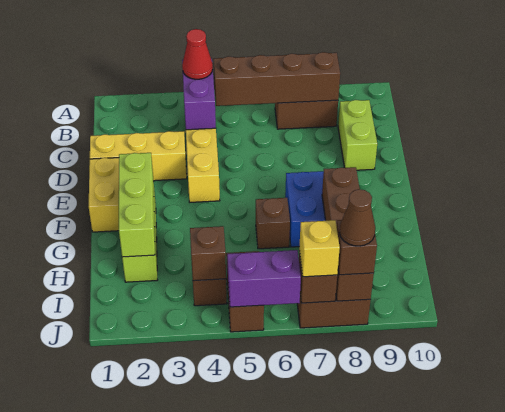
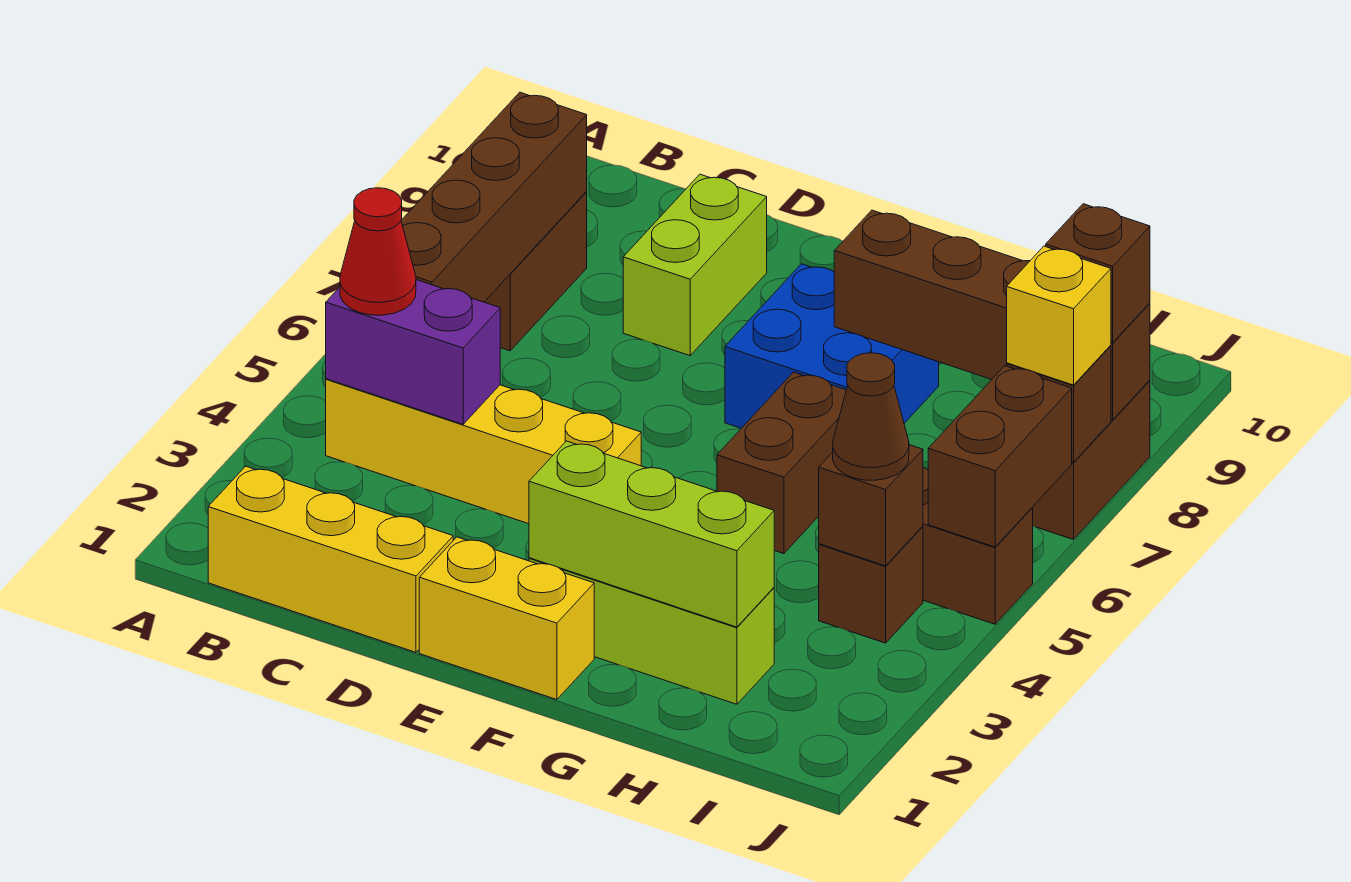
lime 1x2 brick [338,100,377,170] -> lime 1x2 brick turned to [623,174,767,356]
yellow 1x3 brick [90,131,187,181] -> yellow 1x3 brick turned to [208,466,453,652]
brown 1x1 brick [256,198,290,249] -> brown 1x2 brick [717,372,846,554]
purple 1x2 brick [227,250,301,307] -> brown 1x2 brick [928,366,1072,547]
brown 1x1 cone [339,189,375,246] -> brown 1x1 cone moved to [833,353,909,480]

